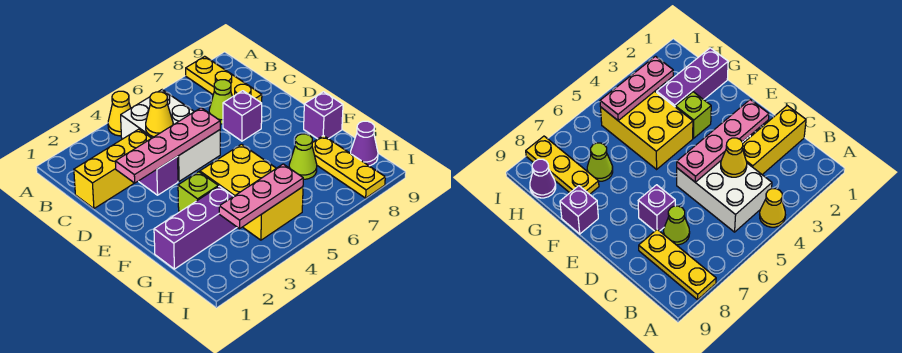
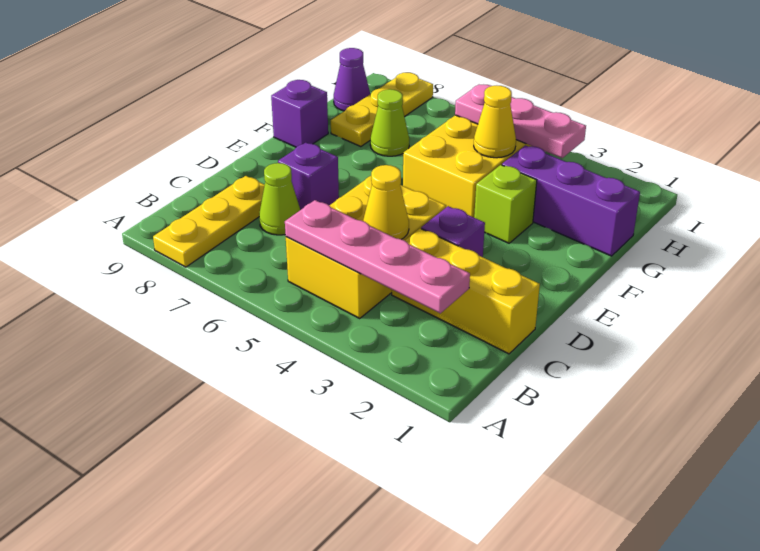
yellow 1x1 cone [108,91,131,136] -> yellow 1x1 cone moved to [474,86,516,158]
white 2x3 brick [121,90,220,181] -> yellow 2x3 brick [286,176,446,318]
pink 1x4 plate [115,108,220,183] -> pink 1x4 plate moved to [285,200,470,313]

